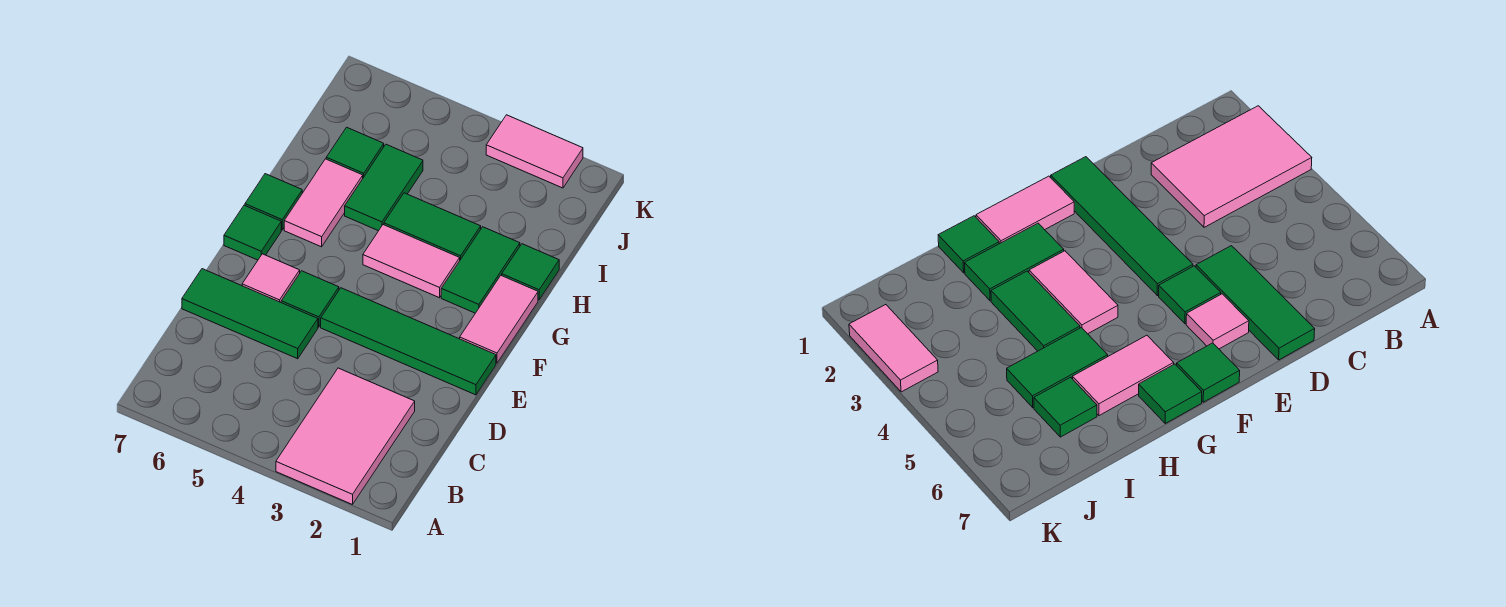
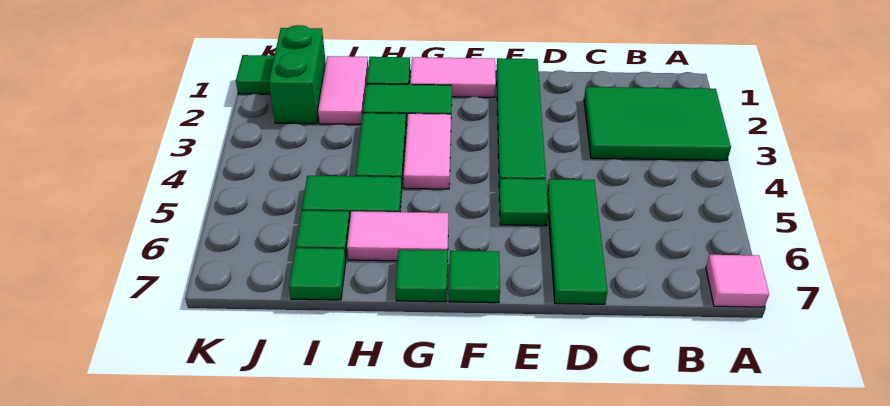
pink 2x3 tile [276,368,415,505] -> green 2x3 tile [584,87,731,160]
pink 1x1 tile [242,254,300,302] -> pink 1x1 tile moved to [706,255,769,307]
none -> green 1x1 tile [289,248,346,300]
none -> green 1x2 brick [269,25,326,124]
none -> green 1x1 tile [236,55,274,94]
pink 1x2 tile [486,115,583,188] -> pink 1x2 tile moved to [318,56,368,124]

